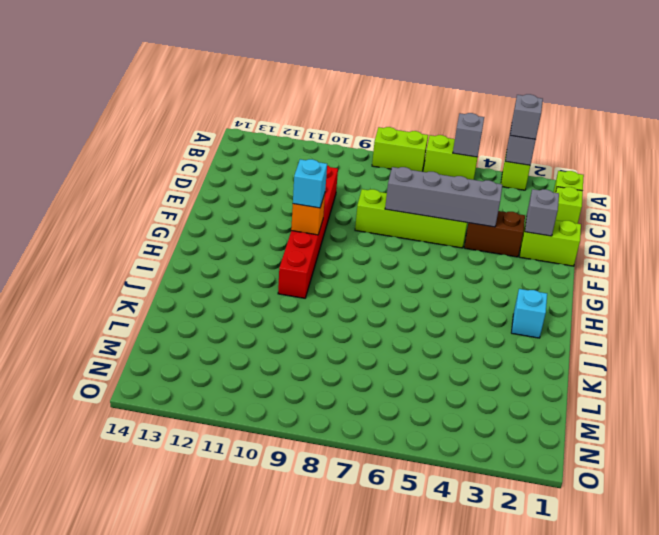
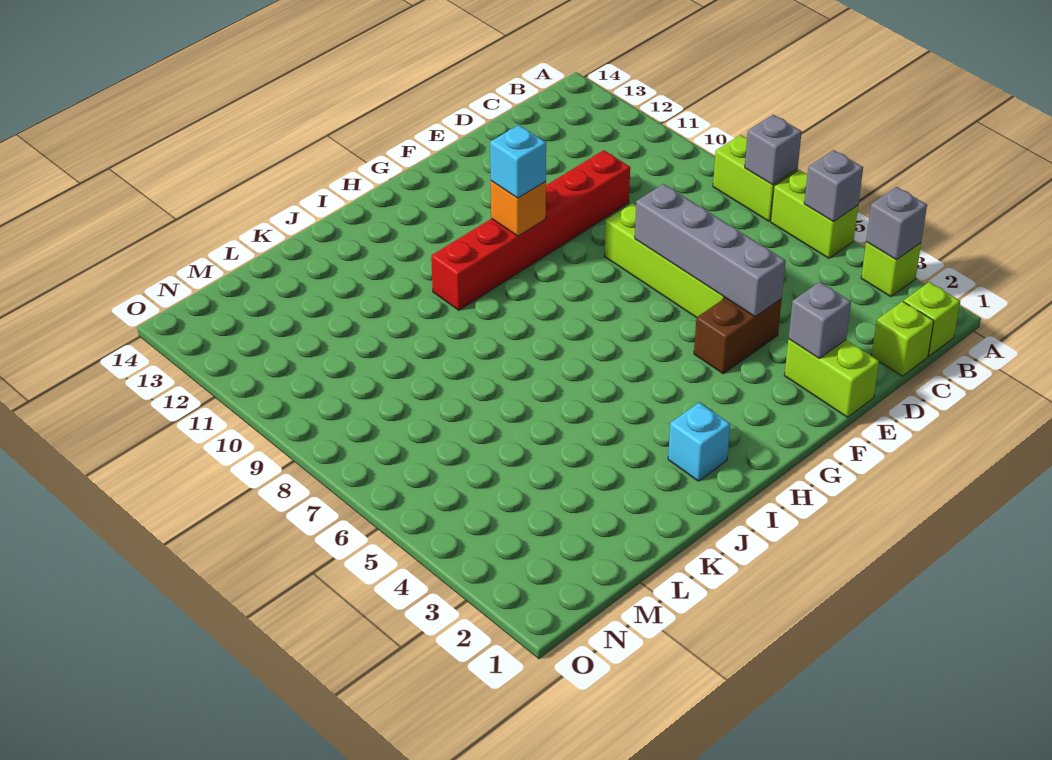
grey 1x1 brick [510,94,543,140] -> grey 1x1 brick moved to [745,115,802,185]
brown 1x2 brick [464,211,525,257] -> brown 1x2 brick turned to [694,298,782,374]

